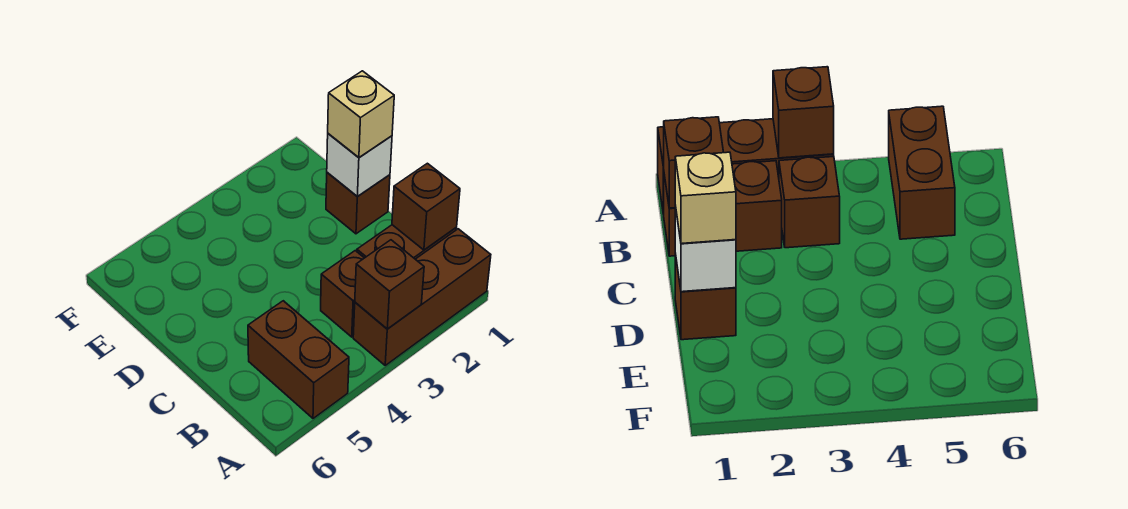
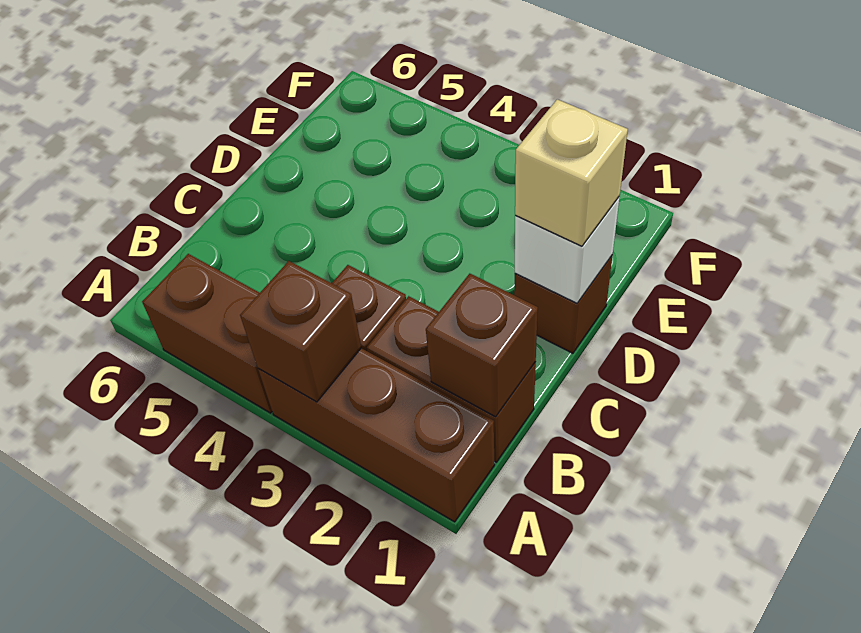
brown 1x2 brick [248,301,349,418] -> brown 1x2 brick turned to [142,254,272,413]

